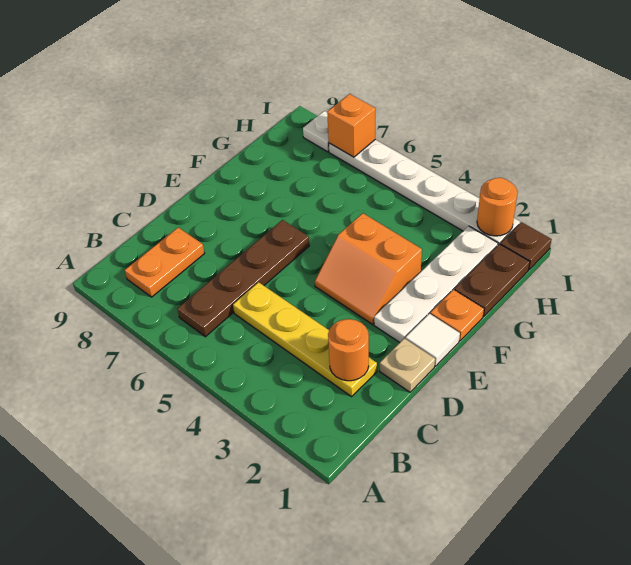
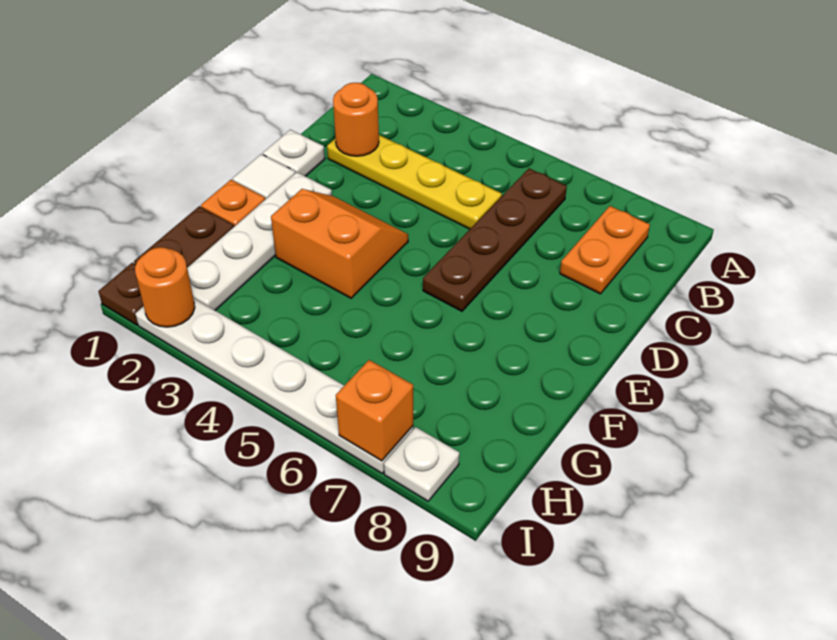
tan 1x1 plate [380,338,435,392] -> white 1x1 plate [263,130,325,176]

